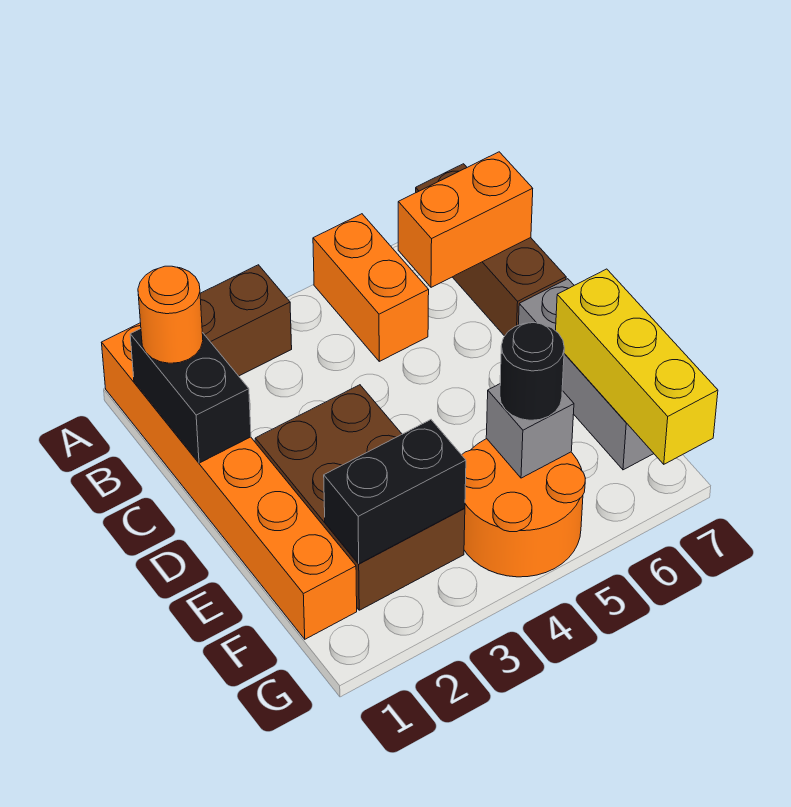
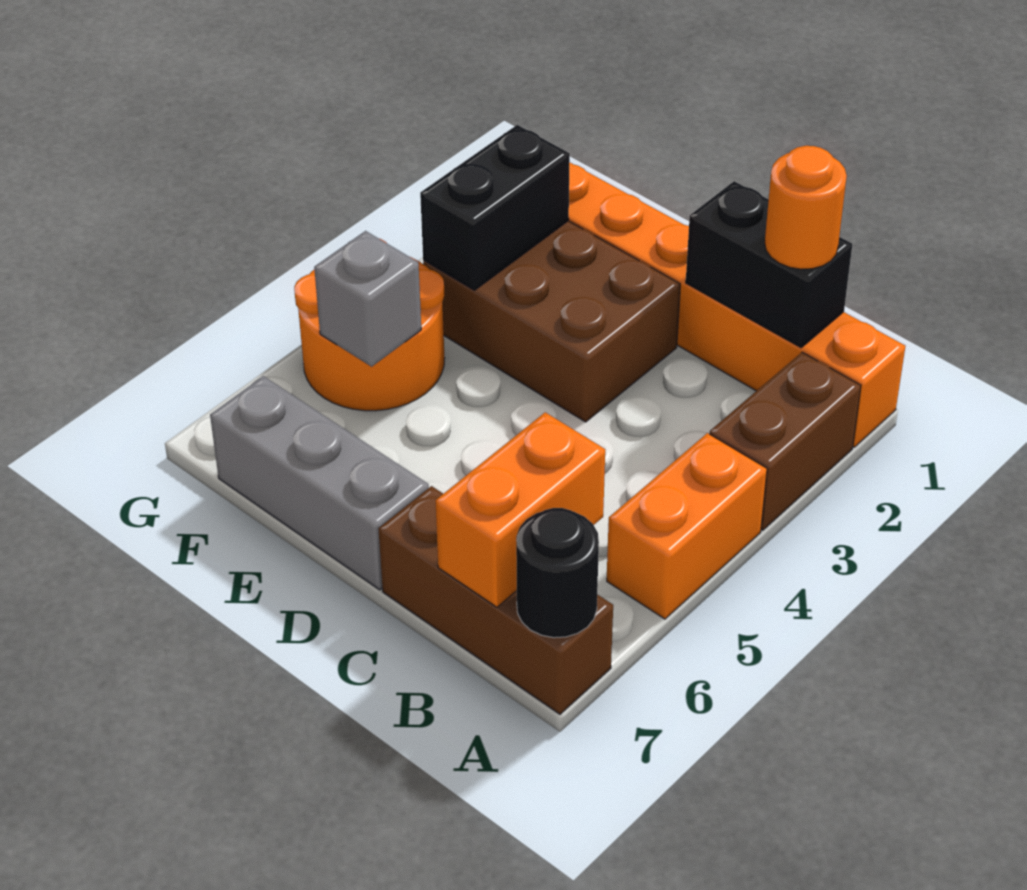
orange 1x2 brick [313,214,429,361] -> orange 1x2 brick turned to [607,433,767,619]
yellow 1x3 brick [556,269,718,464] -> none
black 1x1 round brick [500,323,564,420] -> black 1x1 round brick moved to [516,508,599,638]

